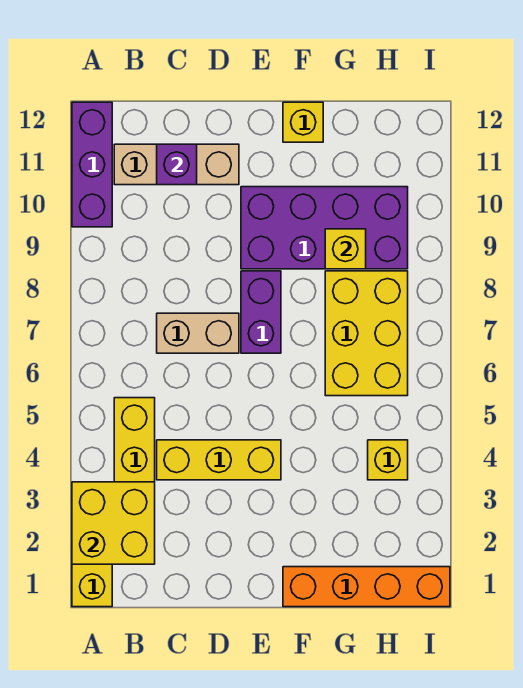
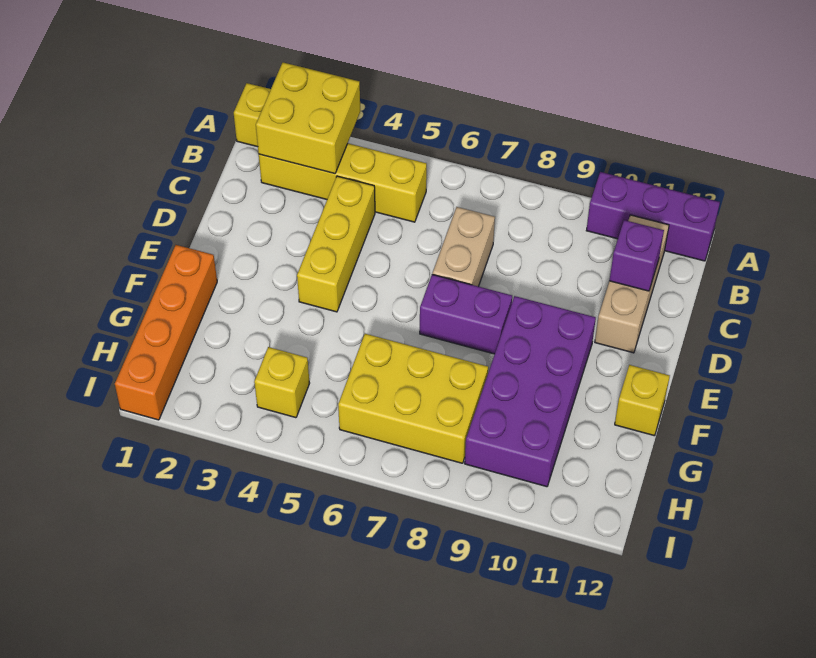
yellow 1x1 brick [325,229,366,269] -> none

